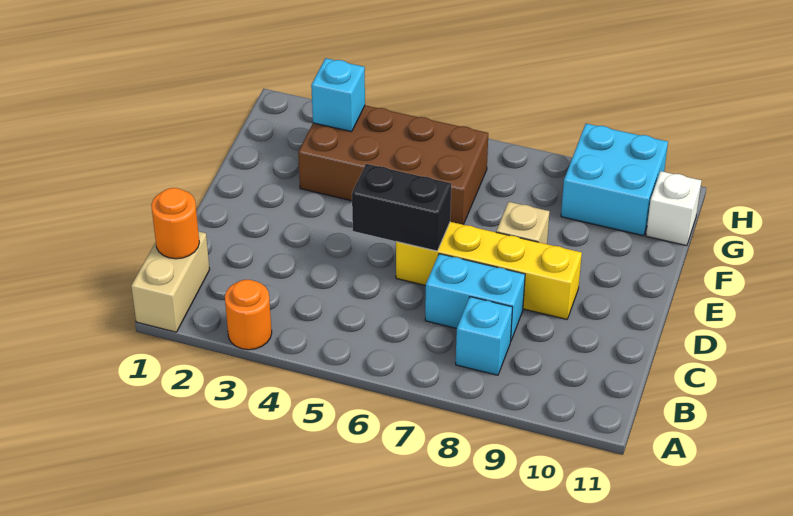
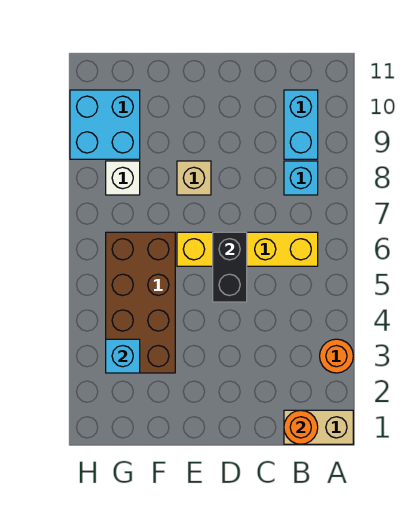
cyan 1x2 brick [425,254,525,342] -> cyan 1x2 brick moved to [284,90,318,159]
yellow 1x4 brick [396,222,582,319] -> yellow 1x4 brick turned to [177,232,318,266]
white 1x1 brick [646,171,702,246] -> white 1x1 brick moved to [106,161,140,195]

